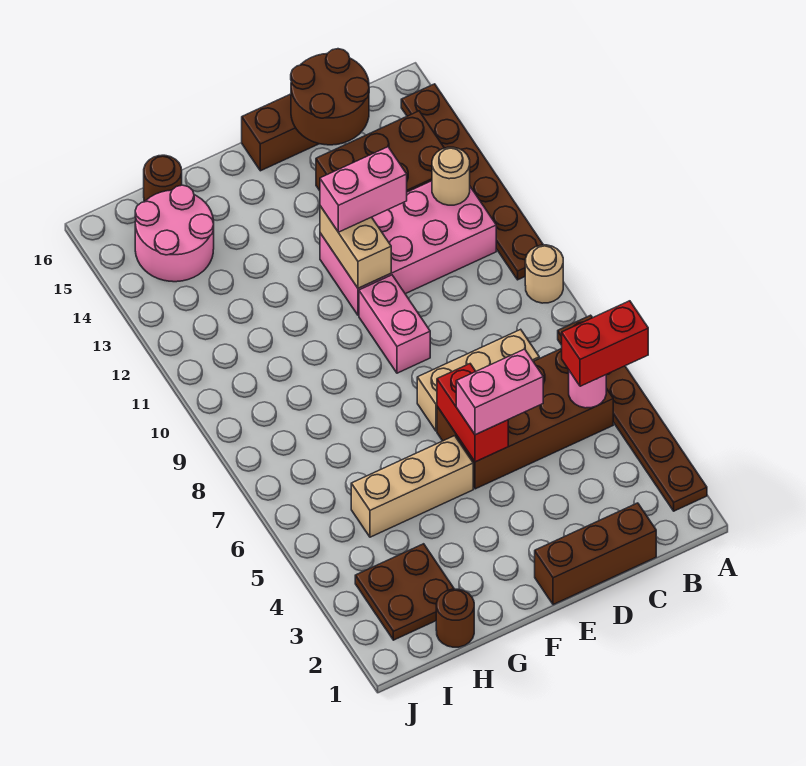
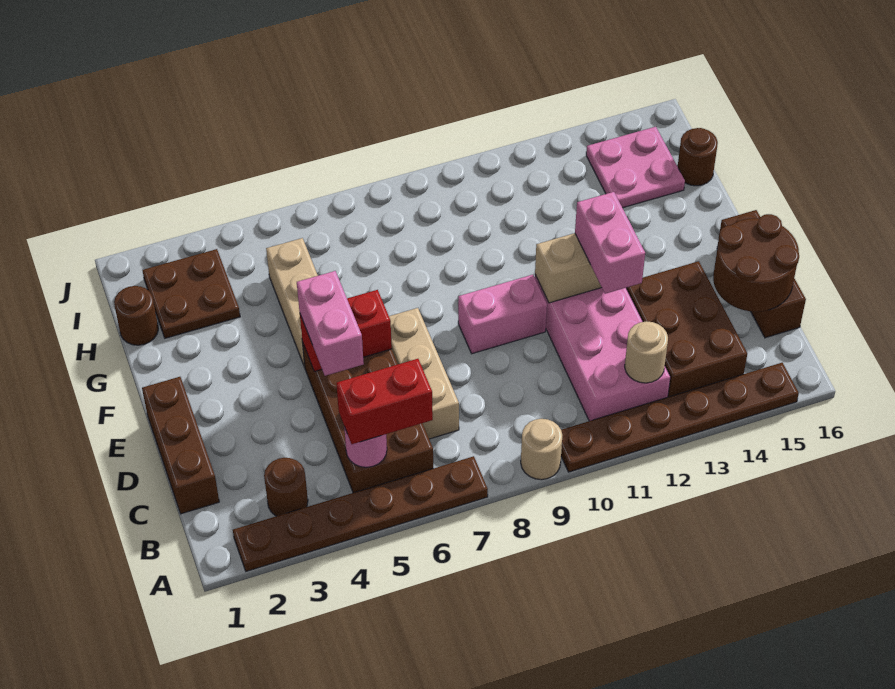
red 1x2 brick [562,301,648,386] -> red 1x2 brick turned to [336,359,433,444]
none -> brown 1x1 round brick [264,458,308,516]
pink 2x2 round brick [135,185,214,282] -> pink 2x2 plate [586,127,685,208]

